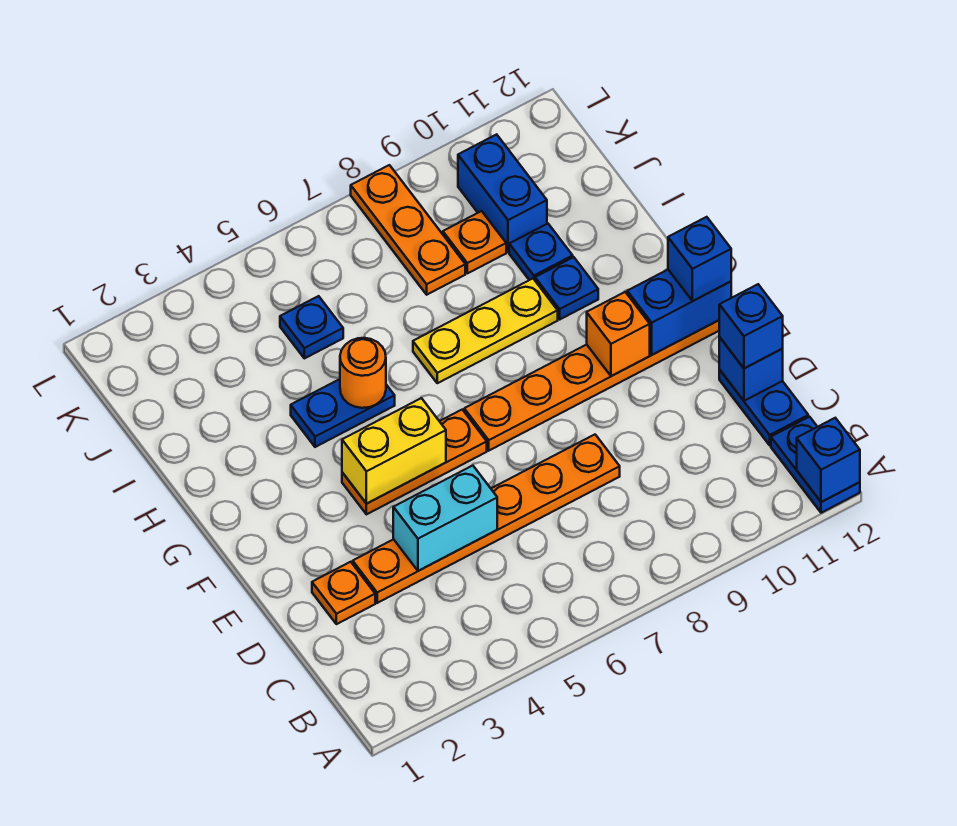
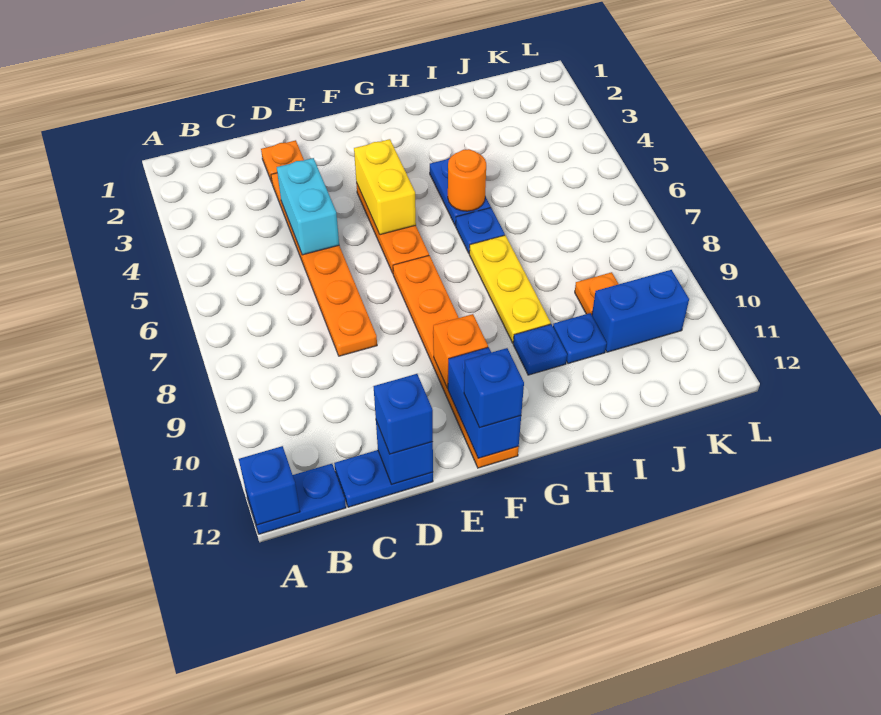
blue 1x1 plate [280,296,343,358] -> blue 1x1 plate moved to [456,208,505,253]
orange 1x3 plate [351,165,465,295] -> none

